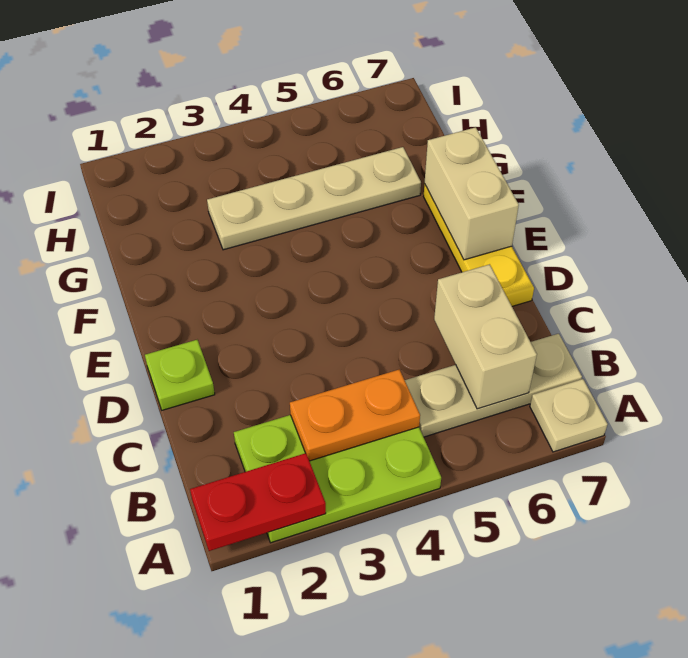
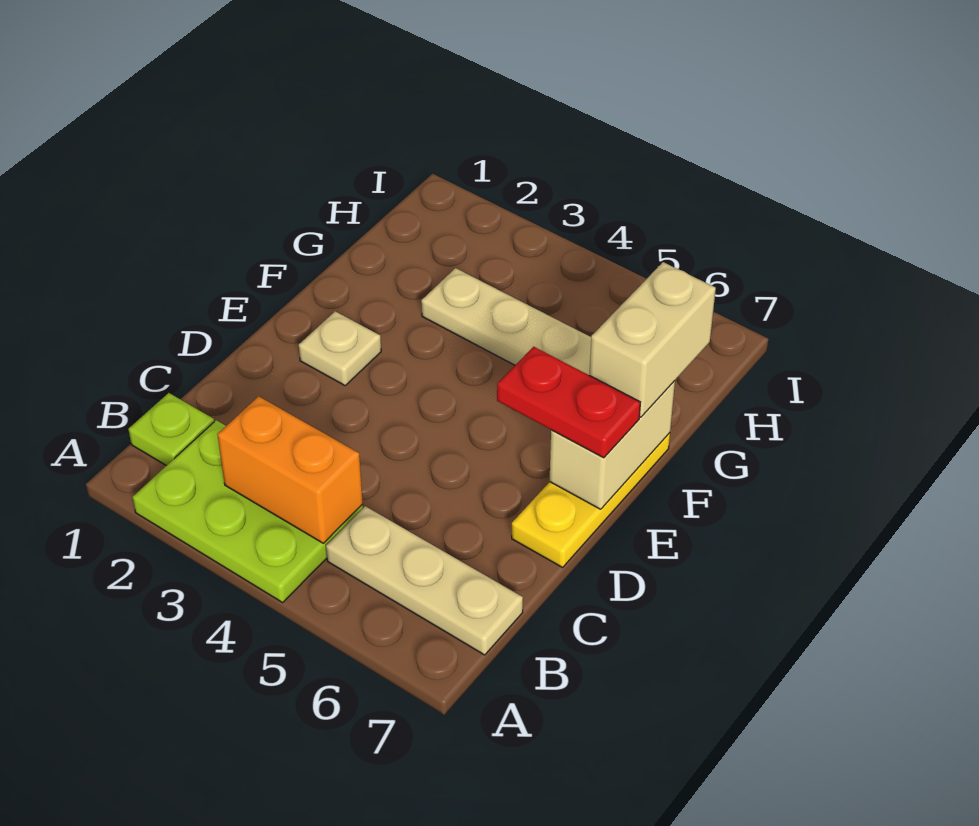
red 1x2 plate [190,453,326,551] -> red 1x2 plate moved to [497,347,640,458]
tan 1x1 plate [530,379,608,452] -> tan 1x1 plate moved to [299,311,381,385]
orange 1x2 plate [290,369,420,461] -> orange 1x2 brick [218,396,363,543]
tan 1x2 brick [434,264,537,409] -> tan 1x2 brick moved to [589,262,716,417]
lime 1x1 plate [145,340,215,410] -> lime 1x1 plate moved to [129,393,214,466]

